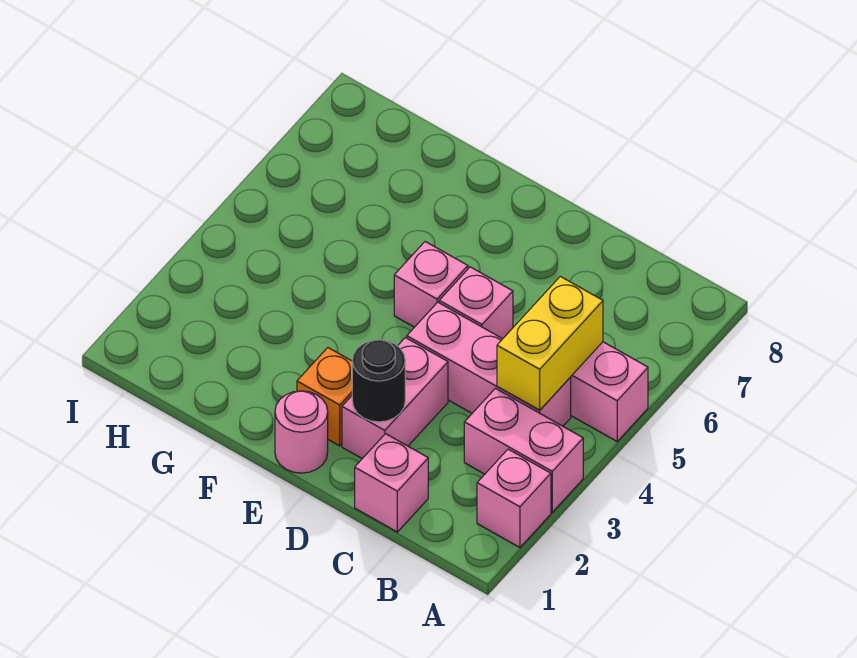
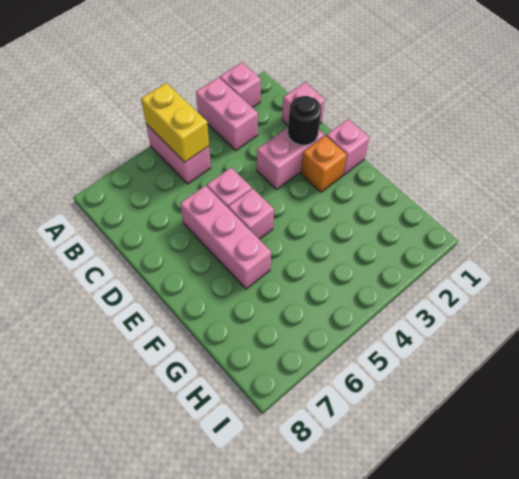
pink 1x3 brick [407,302,571,426] -> pink 1x3 brick moved to [180,186,271,289]
yellow 1x2 brick [497,276,603,410] -> yellow 1x2 brick turned to [141,83,209,162]
pink 1x1 round brick [275,391,328,473] -> pink 1x1 brick [326,119,370,175]

